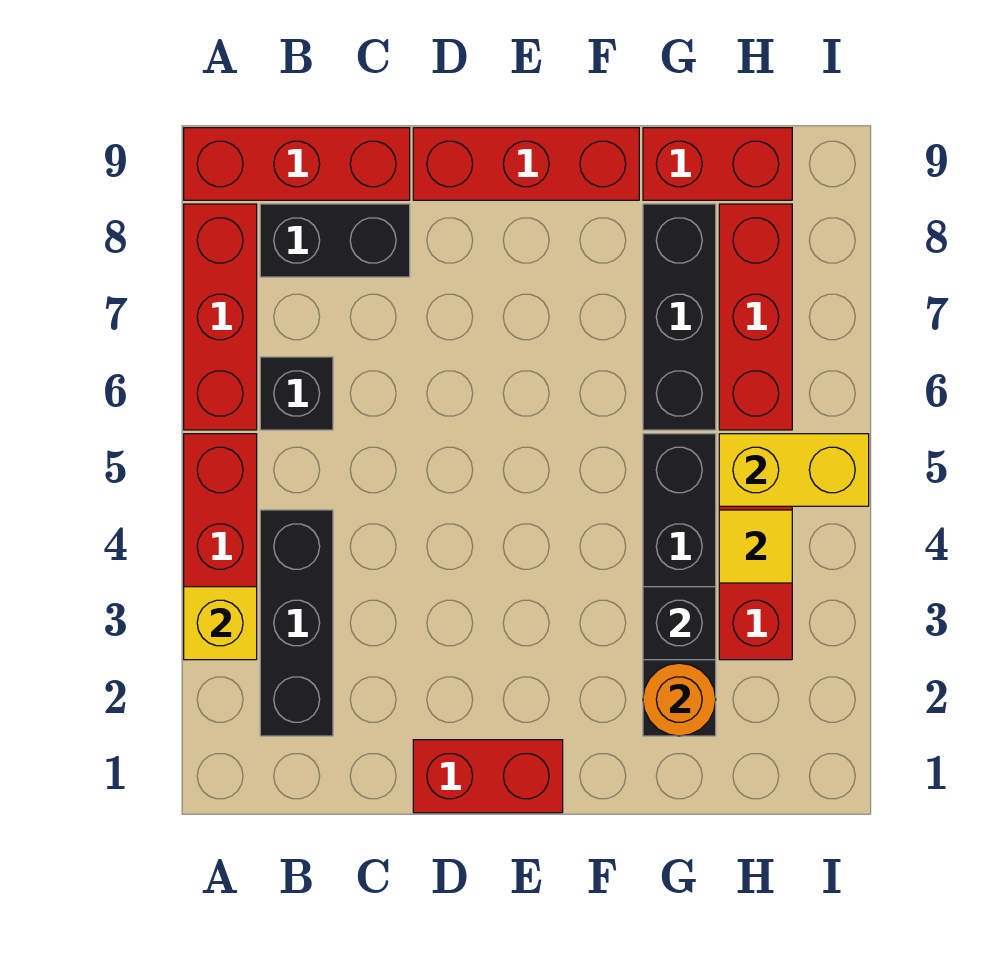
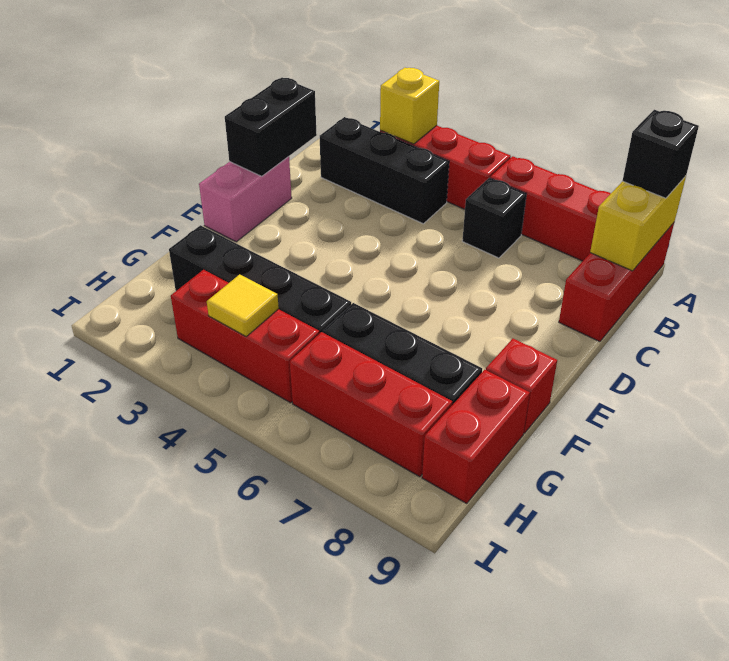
black 1x2 brick [260,204,410,277] -> black 1x2 brick moved to [225,78,317,176]
red 1x2 brick [413,740,563,813] -> pink 1x2 brick [199,157,292,242]
red 1x3 brick [413,128,639,200] -> red 1x1 brick [486,339,557,433]
orange 1x1 round brick [643,663,716,736] -> none
black 1x1 brick [643,587,716,660] -> black 1x1 brick moved to [622,110,699,198]
yellow 1x2 brick [719,434,869,506] -> yellow 1x2 brick moved to [590,176,686,271]

